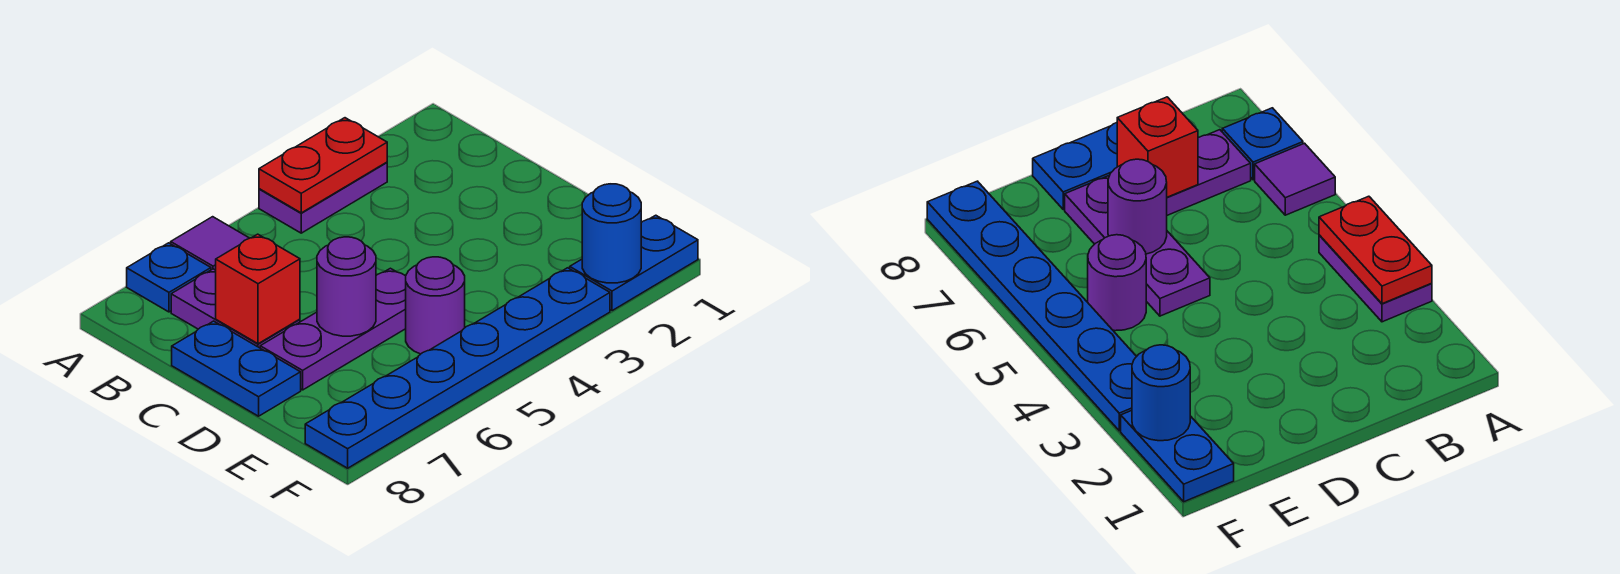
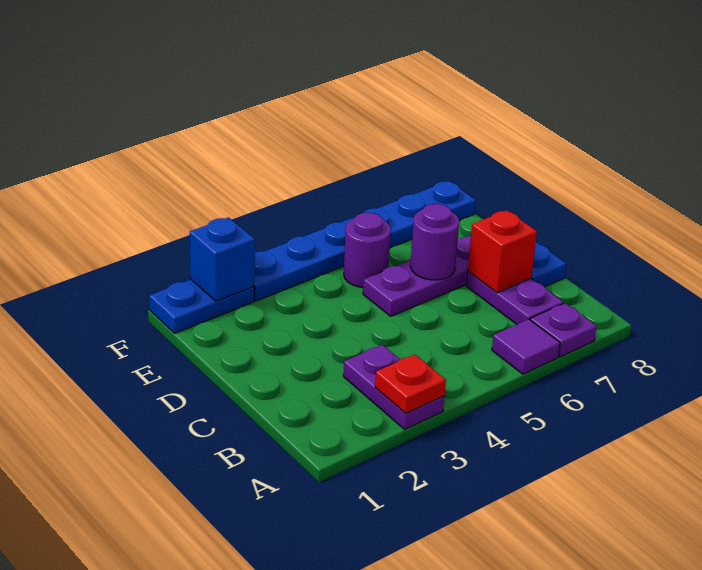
purple 1x2 plate [259,162,387,233] -> purple 1x2 plate turned to [343,345,445,429]
red 1x2 plate [259,118,387,213] -> red 1x1 plate [375,354,446,413]
blue 1x1 plate [127,243,211,312] -> purple 1x1 plate [530,303,597,357]
blue 1x1 round brick [582,184,641,283] -> blue 1x1 brick [190,217,255,301]

